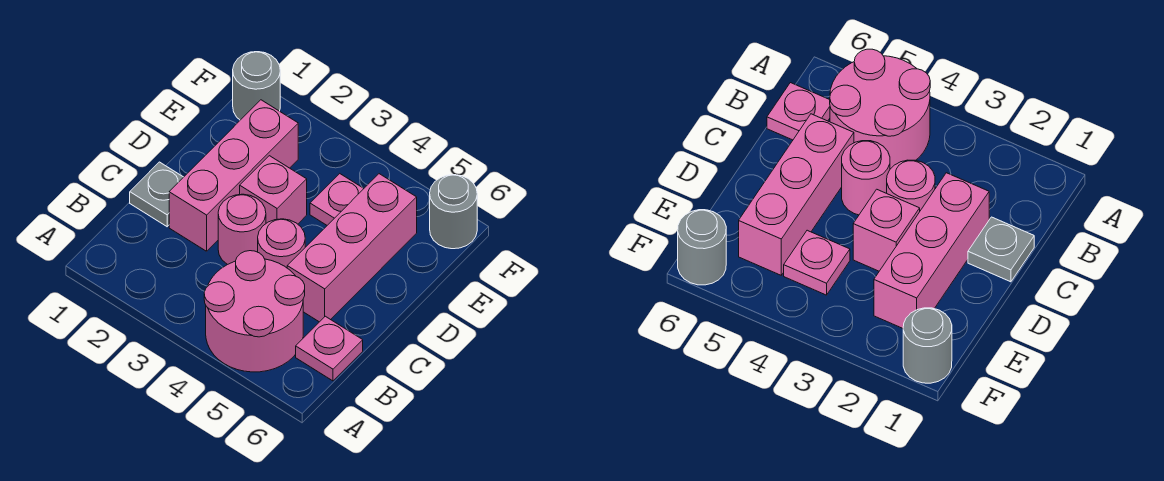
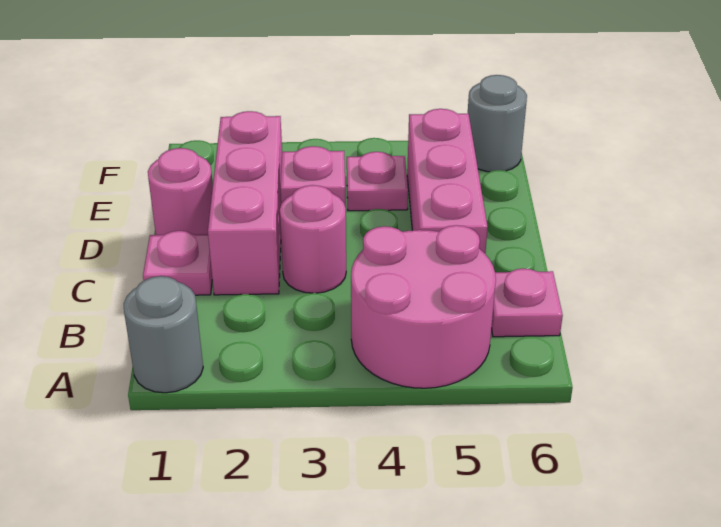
grey 1x1 plate [130,162,183,227] -> pink 1x1 plate [143,231,212,295]
pink 1x1 round brick [258,219,305,268] -> pink 1x1 round brick moved to [148,148,213,235]
grey 1x1 round brick [233,52,280,120] -> grey 1x1 round brick moved to [124,276,203,393]

